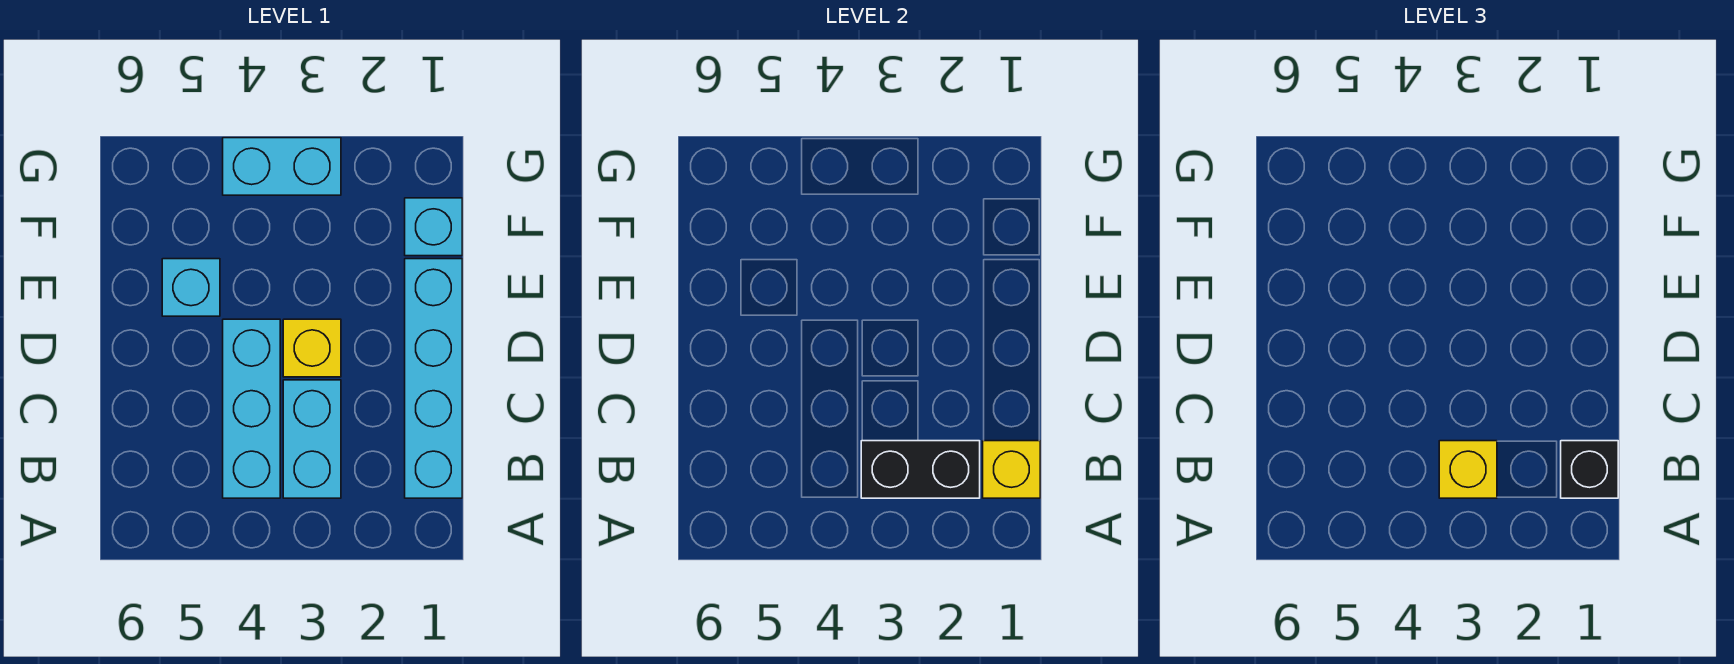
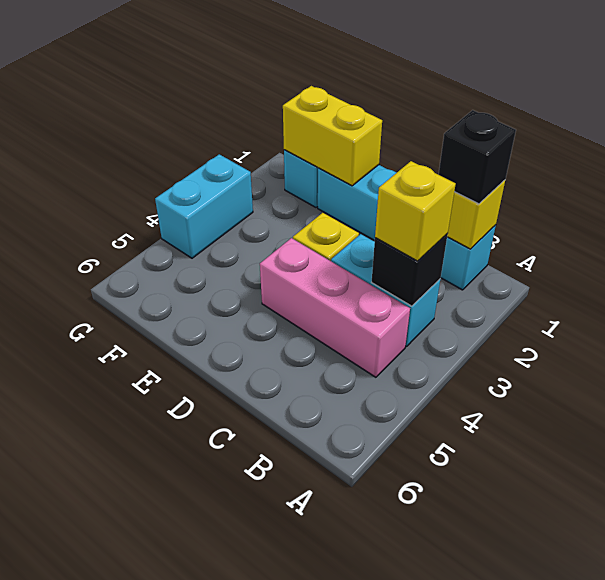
black 1x2 brick [861,441,980,498] -> black 1x1 brick [372,234,448,306]
cyan 1x3 brick [223,319,280,498] -> pink 1x3 brick [260,238,410,377]
none -> yellow 1x2 brick [283,86,382,186]
cyan 1x1 brick [162,259,220,316] -> none

